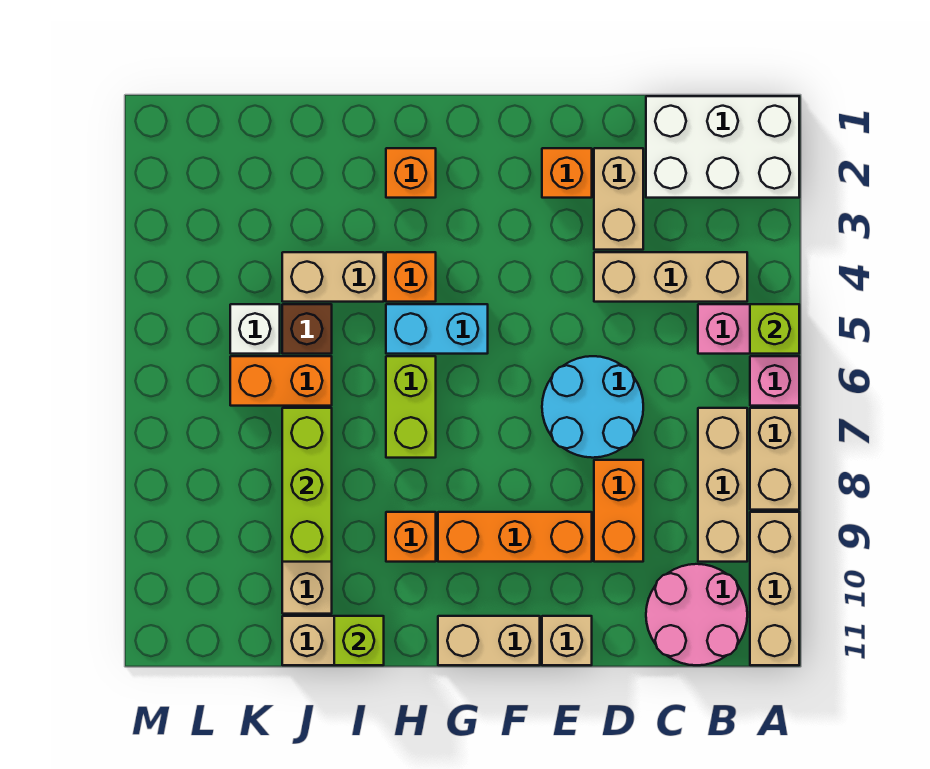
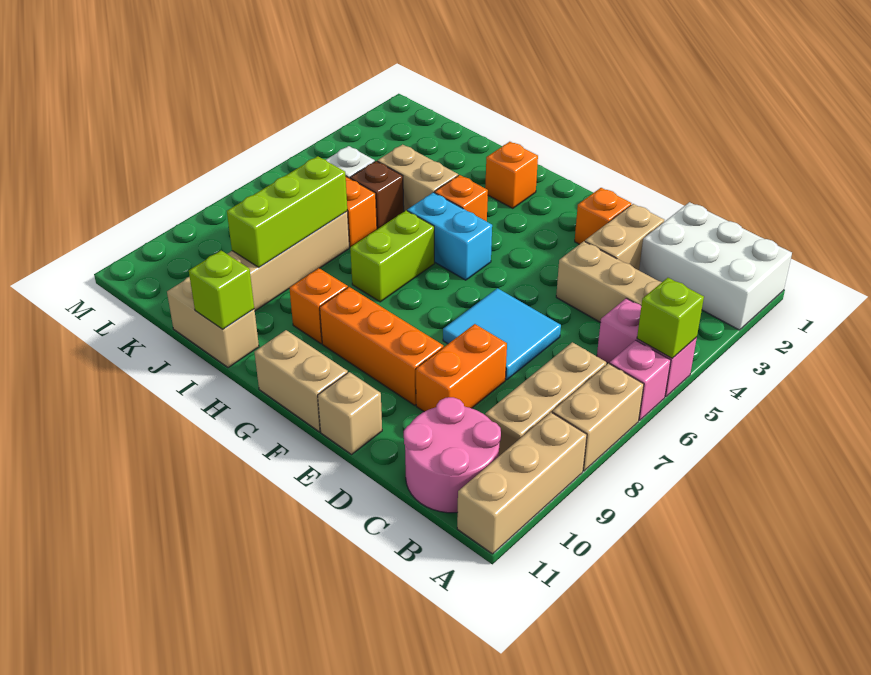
cyan 2x2 round brick [542,356,643,458] -> cyan 2x2 tile [443,288,561,380]

